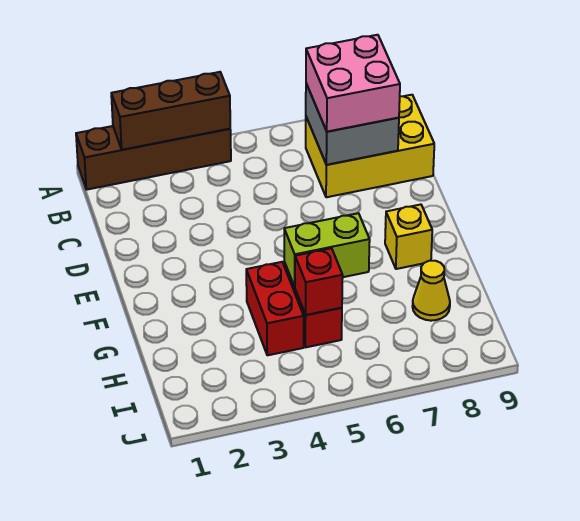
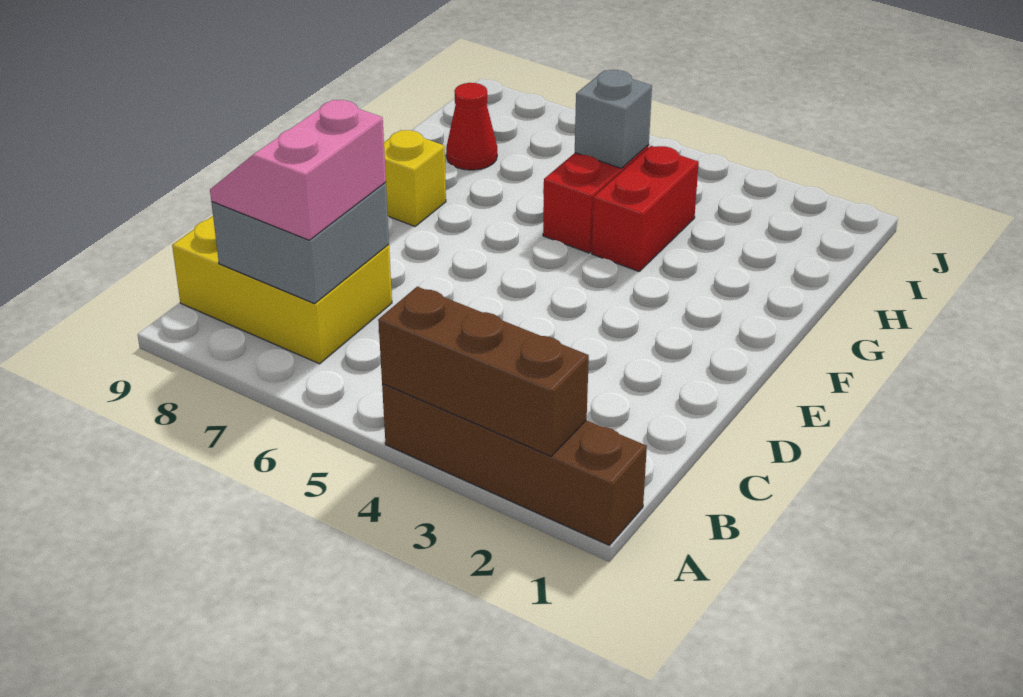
pink 2x2 brick [306,35,400,132] -> pink 2x2 slope [210,100,386,240]
lime 1x2 brick [284,213,370,287] -> none
red 1x1 brick [295,248,343,315] -> grey 1x1 brick [575,70,652,168]
yellow 1x1 cone [412,261,450,321] -> red 1x1 cone [446,83,497,170]

